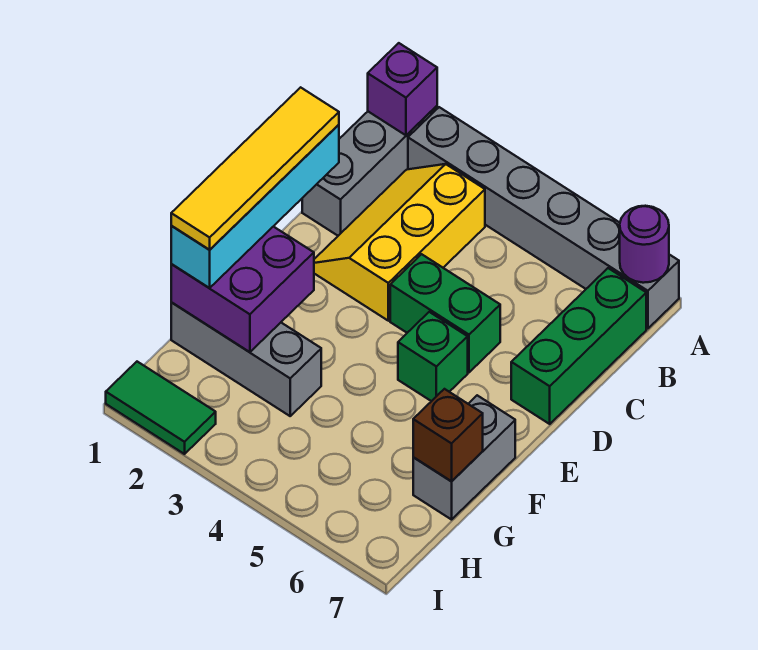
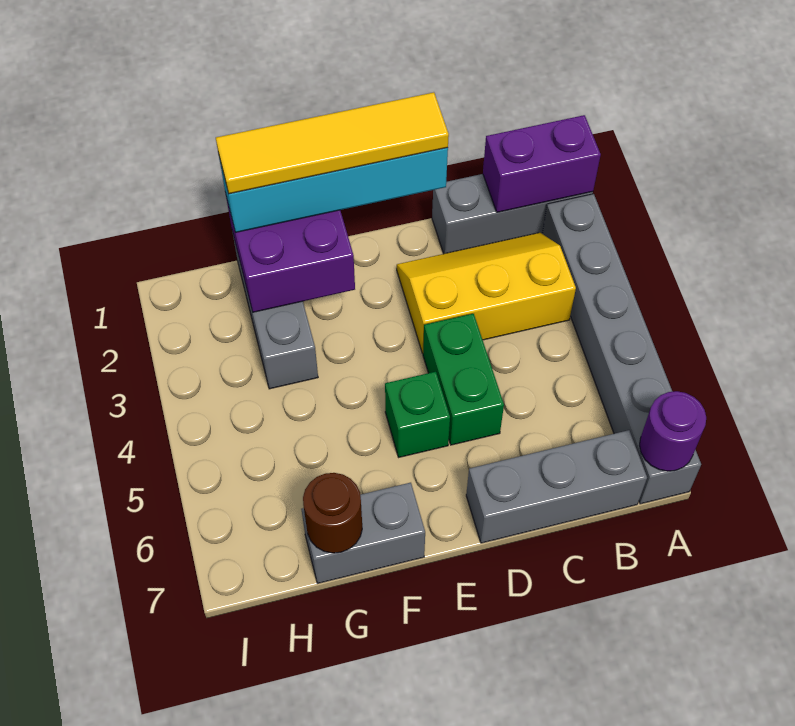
purple 1x1 brick [368,43,437,135] -> purple 1x2 brick [483,115,601,212]
green 1x3 brick [511,268,646,424] -> grey 1x3 brick [466,430,647,543]
brown 1x1 brick [413,389,483,481] -> brown 1x1 round brick [303,473,362,553]
green 1x2 tile [106,362,216,454] -> none

